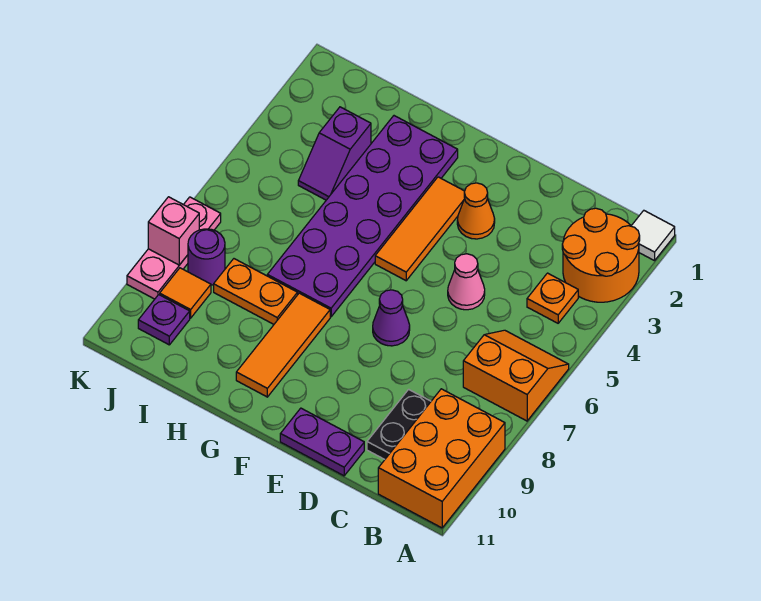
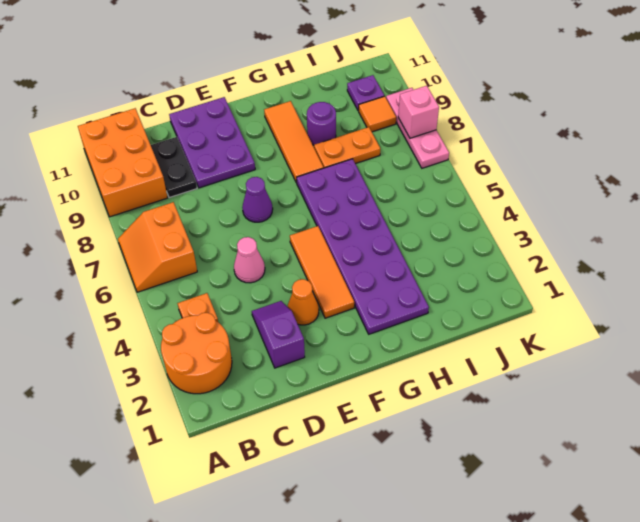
white 1x1 tile [632,211,675,261] -> none
orange 2x2 slope [463,330,569,421] -> orange 2x2 slope turned to [118,202,197,292]
purple 1x2 plate [280,408,364,476] -> purple 2x3 plate [169,97,255,188]
purple 1x2 slope [298,107,371,200] -> purple 1x2 slope moved to [252,301,305,368]
purple 1x1 round brick [188,229,225,285] -> purple 1x1 round brick moved to [307,102,336,145]

